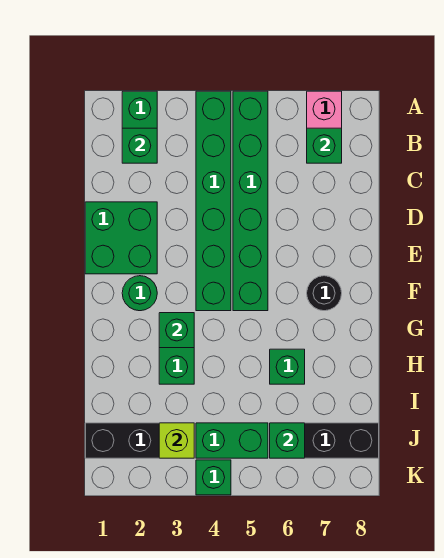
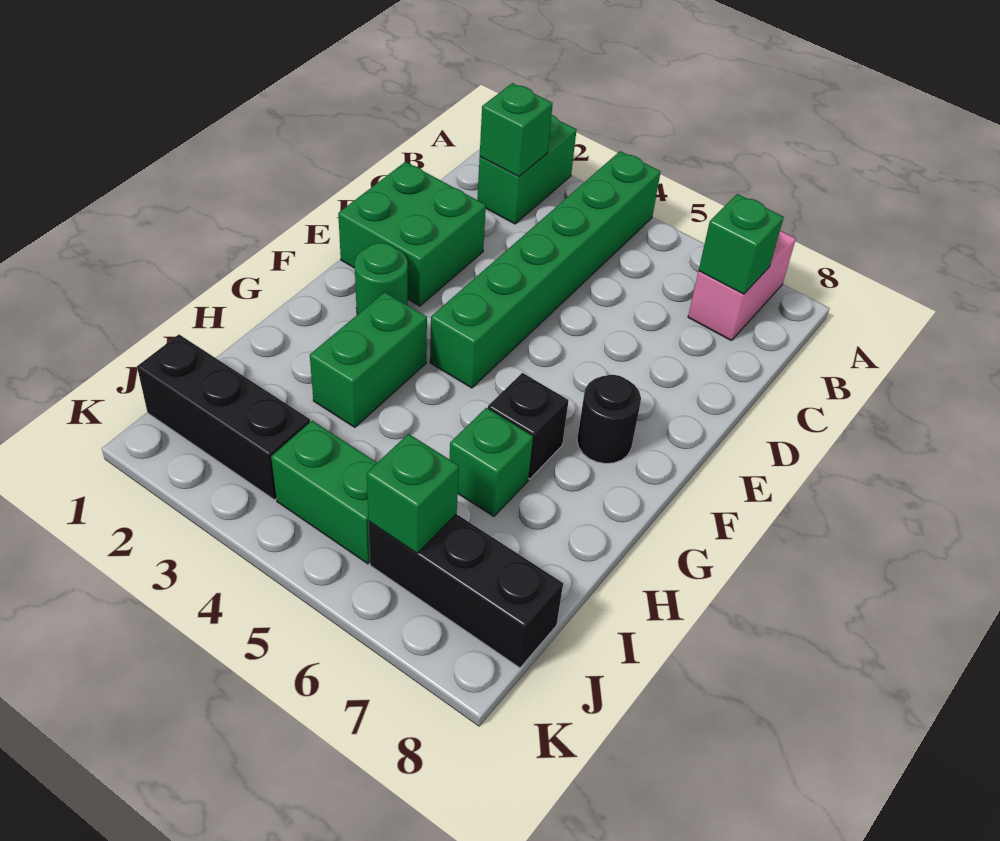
green 1x6 brick [233,91,268,311] -> none
green 1x1 brick [159,313,194,348] -> none
none -> black 1x1 brick [488,373,569,479]
lime 1x1 brick [159,423,194,458] -> none
green 1x1 brick [196,460,231,495] -> none

